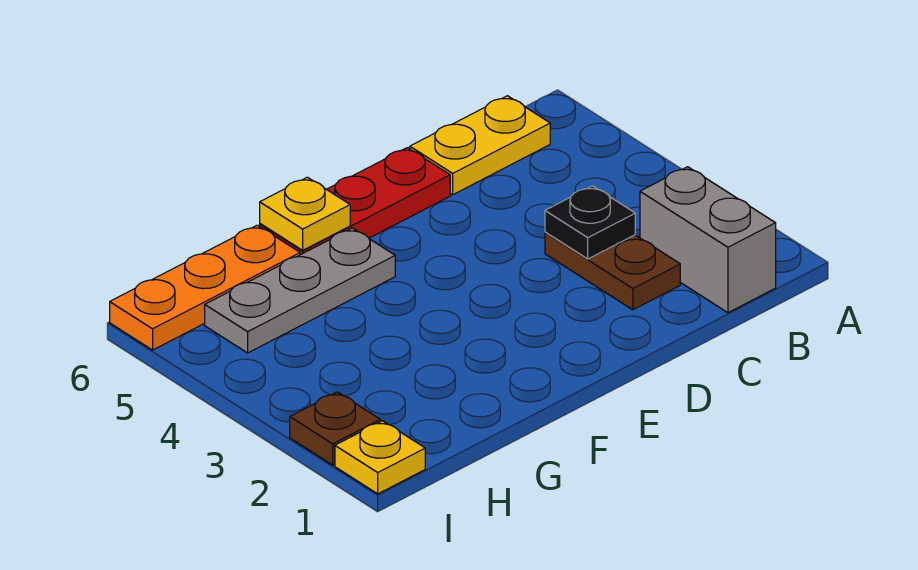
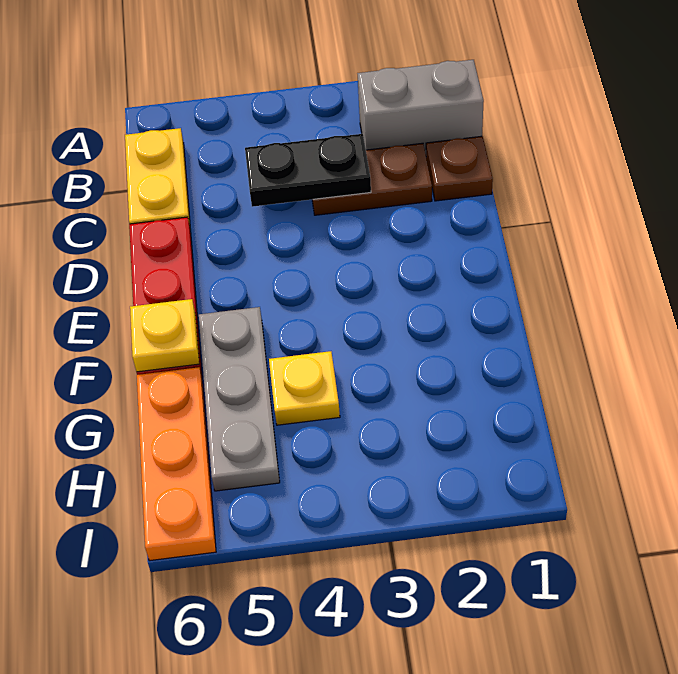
black 1x1 plate [545,186,635,259] -> black 1x2 plate [245,134,371,207]
yellow 1x1 plate [335,421,425,494] -> yellow 1x1 plate moved to [269,351,340,425]
brown 1x1 plate [290,392,380,465] -> brown 1x1 plate moved to [426,136,493,201]

